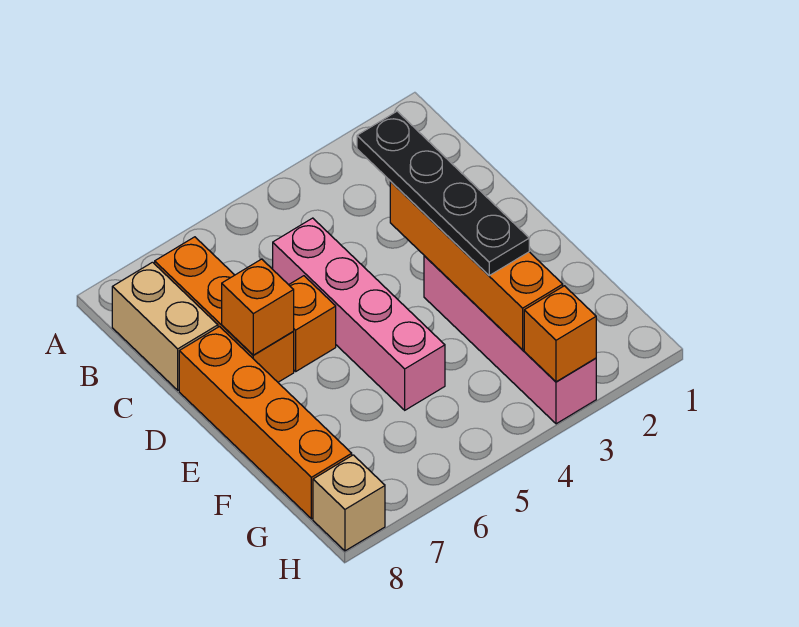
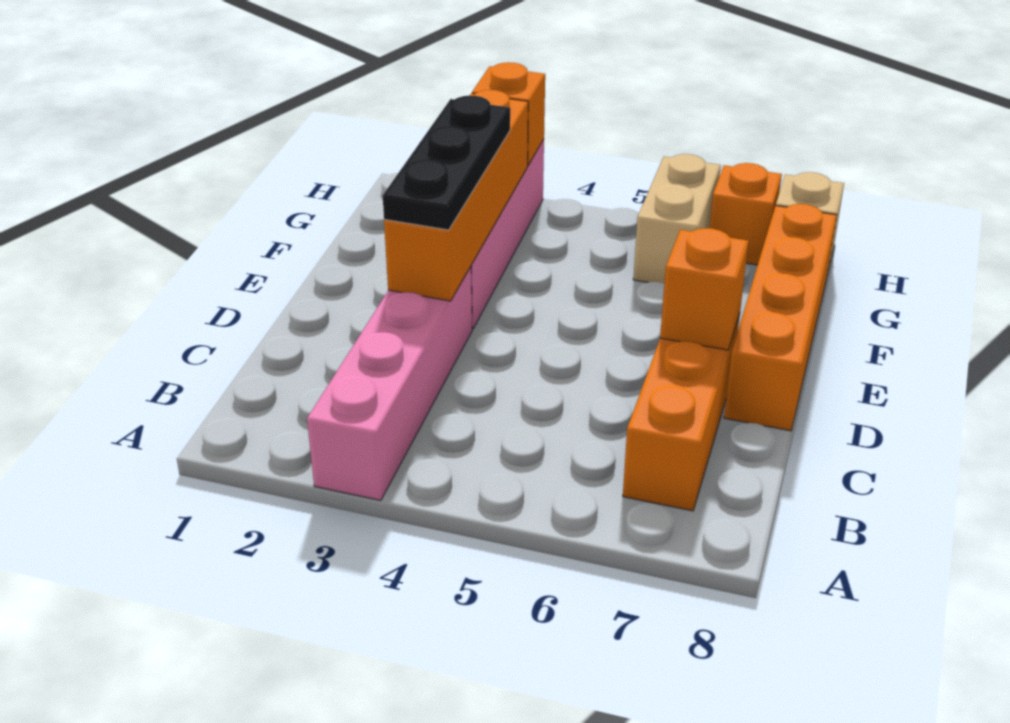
tan 1x2 brick [112,262,218,390] -> tan 1x2 brick moved to [633,154,721,283]
black 1x4 plate [357,111,529,275] -> black 1x3 plate [383,95,510,230]
pink 1x4 brick [273,218,445,410] -> pink 1x4 brick moved to [307,267,472,500]
orange 1x1 brick [289,276,336,371] -> orange 1x1 brick moved to [710,163,782,265]

